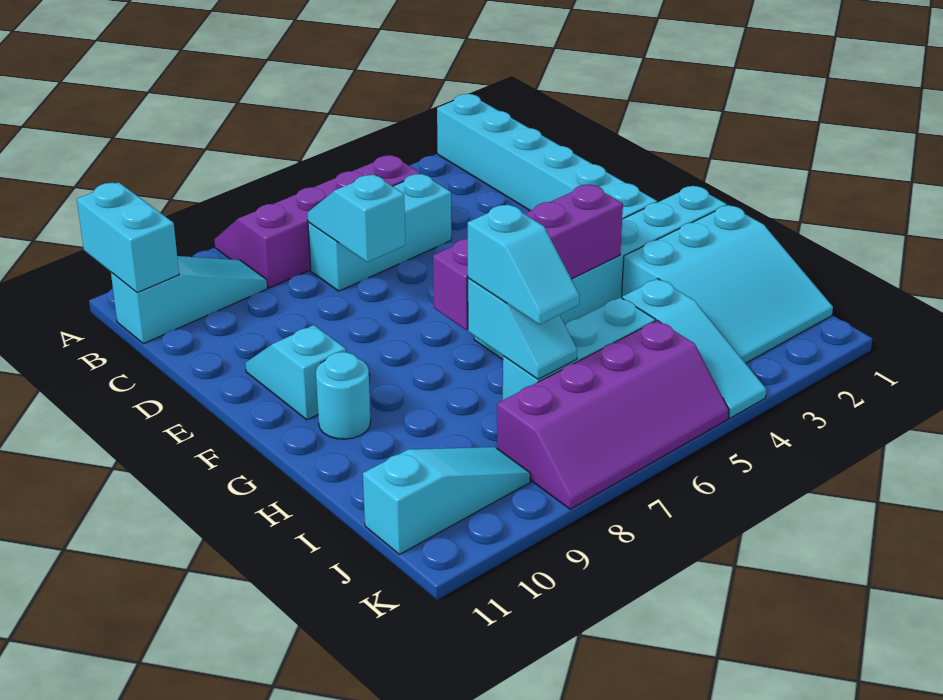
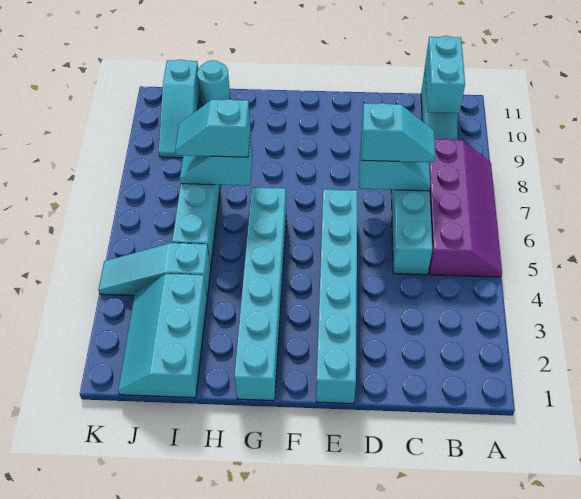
cyan 1x6 brick [437,94,657,219] -> cyan 1x6 brick turned to [316,189,357,404]
cyan 1x2 brick [77,182,179,293] -> cyan 1x2 brick turned to [425,36,465,113]
cyan 1x2 slope [245,325,346,420] -> cyan 1x2 slope moved to [361,103,435,162]
purple 1x4 brick [433,184,623,330] -> none
cyan 1x1 round brick [316,352,371,439] -> cyan 1x1 round brick moved to [197,60,230,106]
cyan 3x3 slope [622,205,833,363] -> cyan 2x3 slope [118,274,207,398]
purple 2x4 slope [497,320,729,509] -> none

